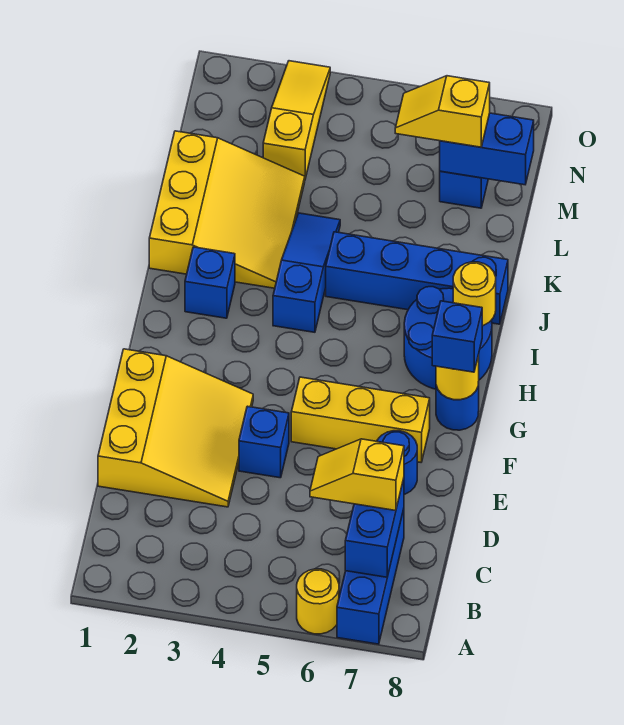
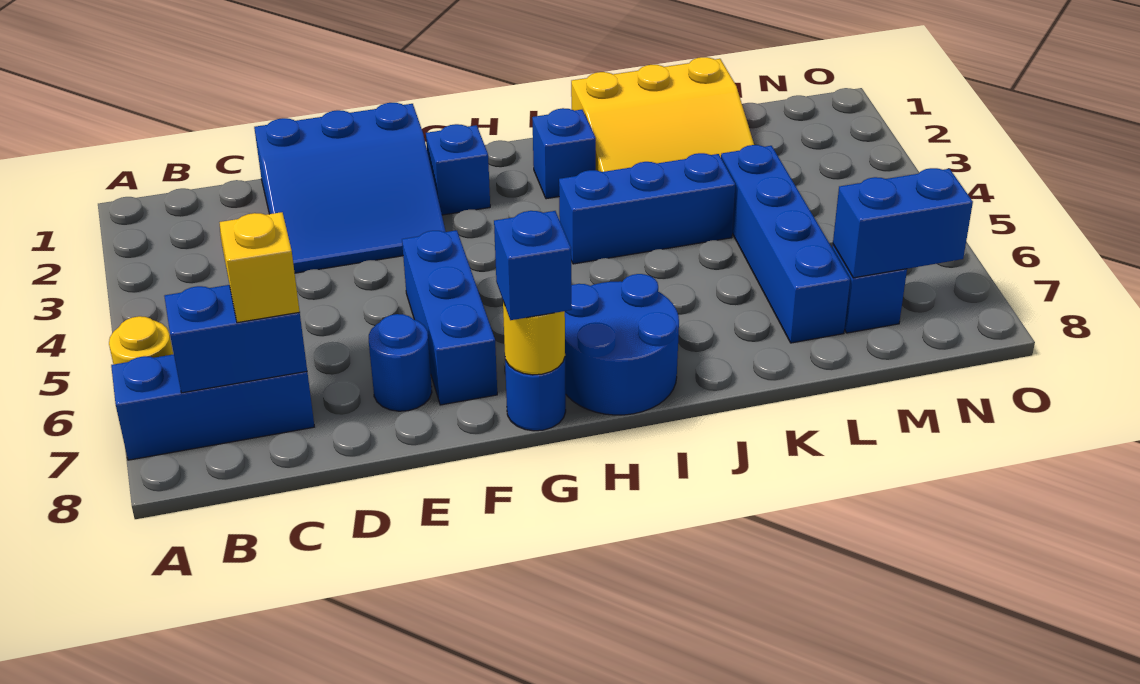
yellow 3x3 slope [98,349,253,507] -> blue 3x3 slope [254,103,446,273]
blue 1x1 brick [239,406,289,478] -> blue 1x1 brick moved to [426,124,490,215]
yellow 1x3 brick [291,377,430,462] -> blue 1x3 brick [402,230,497,405]
blue 1x3 slope [273,213,340,332] -> blue 1x3 brick [559,153,735,264]
yellow 1x1 round brick [453,262,496,326] -> none
blue 1x4 brick [326,232,508,324] -> blue 1x4 brick moved to [721,145,850,343]
yellow 1x3 slope [263,61,330,179] -> none
yellow 1x2 slope [395,76,490,147] -> none
blue 1x2 brick [440,113,534,185] -> blue 1x2 brick turned to [833,168,973,278]

